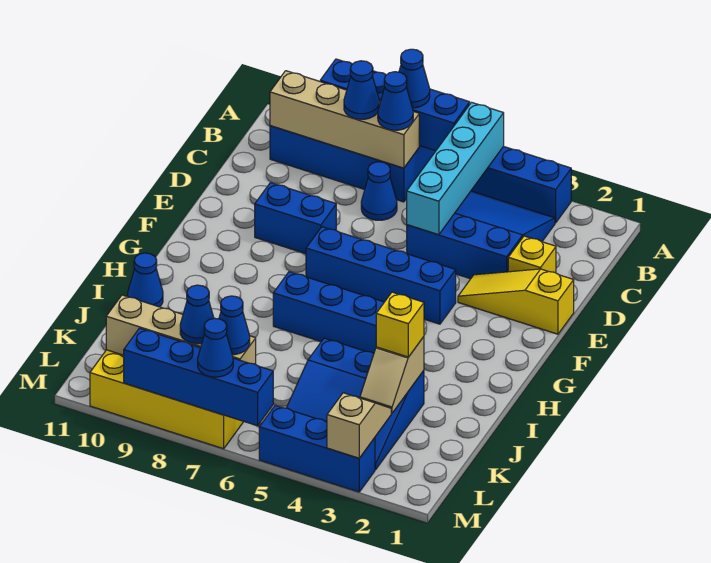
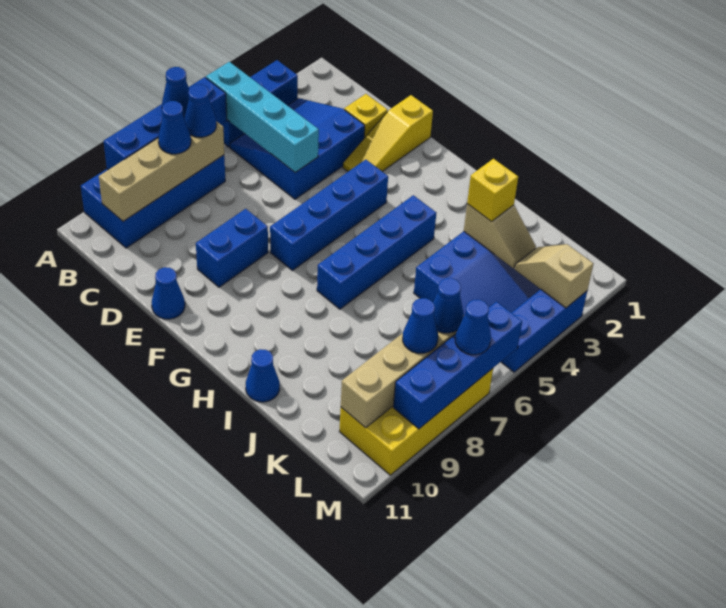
blue 1x1 cone [361,162,397,220] -> blue 1x1 cone moved to [152,267,185,319]

